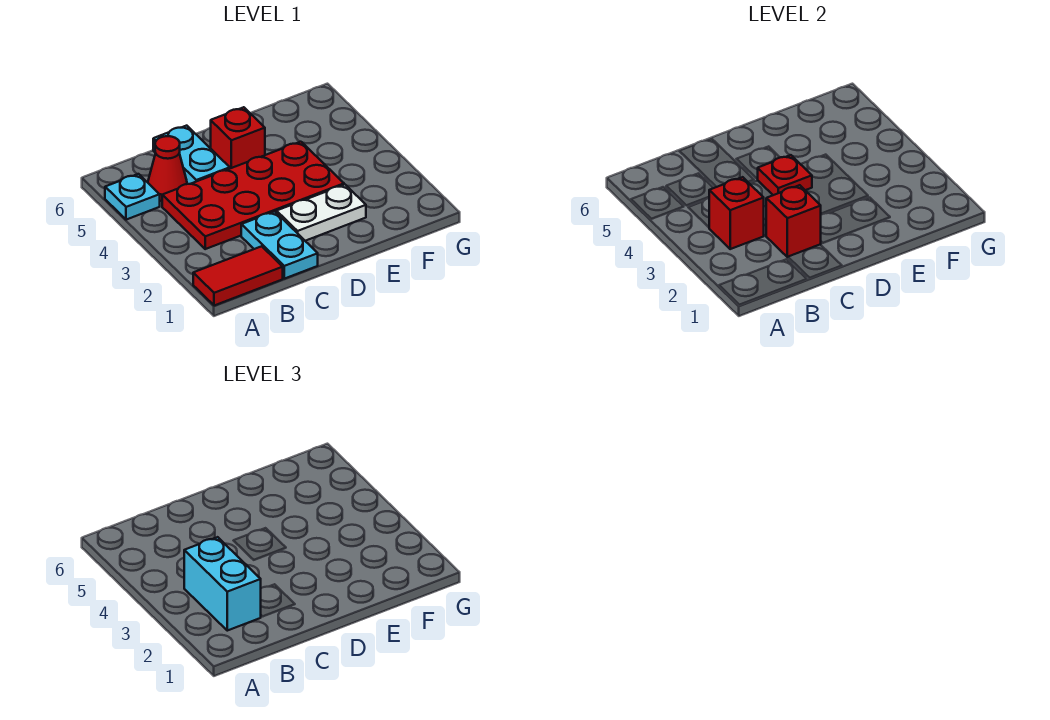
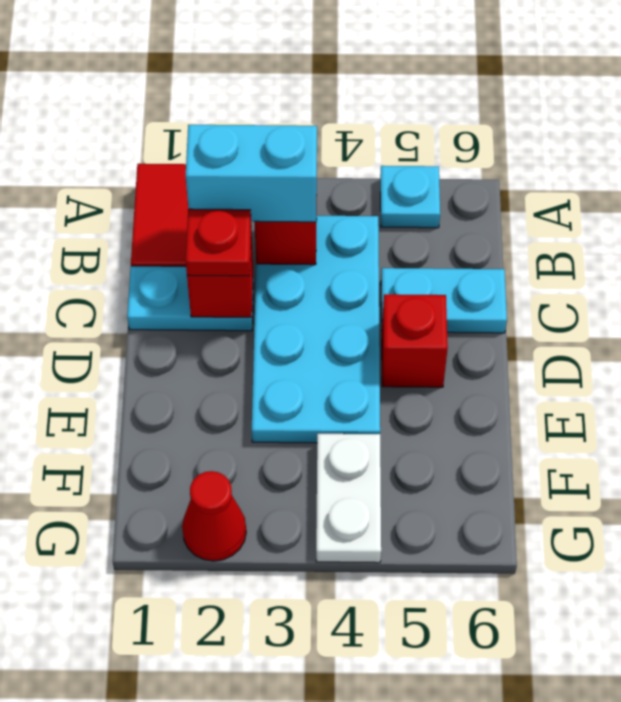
red 2x4 plate [162,142,344,249] -> cyan 2x4 plate [252,216,380,443]
red 1x1 cone [148,136,187,201] -> red 1x1 cone moved to [182,471,246,561]
white 1x2 plate [277,185,366,241] -> white 1x2 plate moved to [316,434,381,563]
red 1x1 plate [757,155,812,195] -> red 1x1 plate moved to [186,209,251,276]

